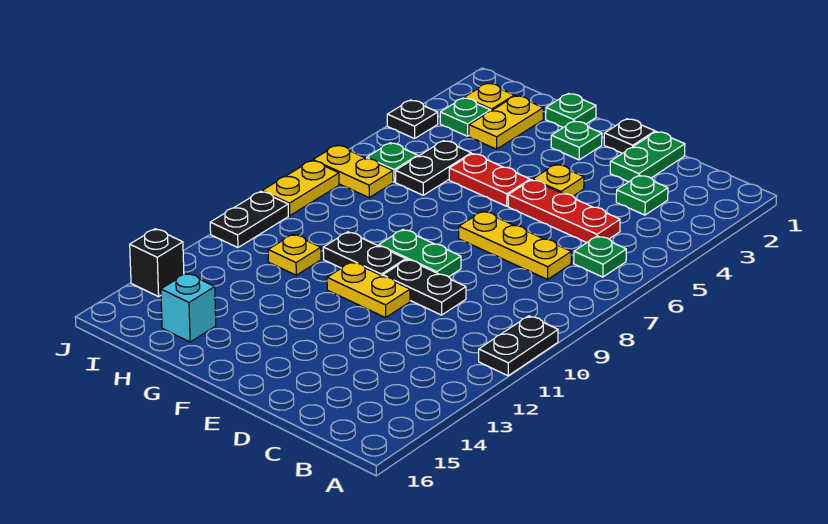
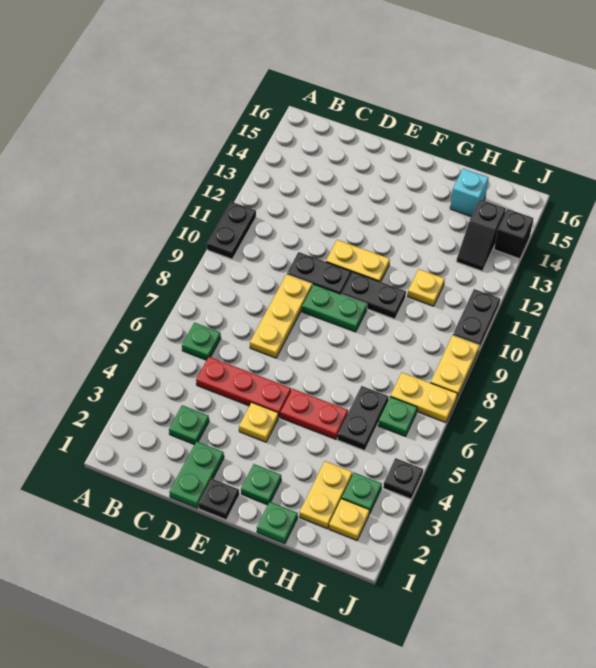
yellow 1x3 plate [459,211,571,279] -> yellow 1x3 plate turned to [250,274,312,358]
none -> black 1x2 slope [456,199,506,271]

